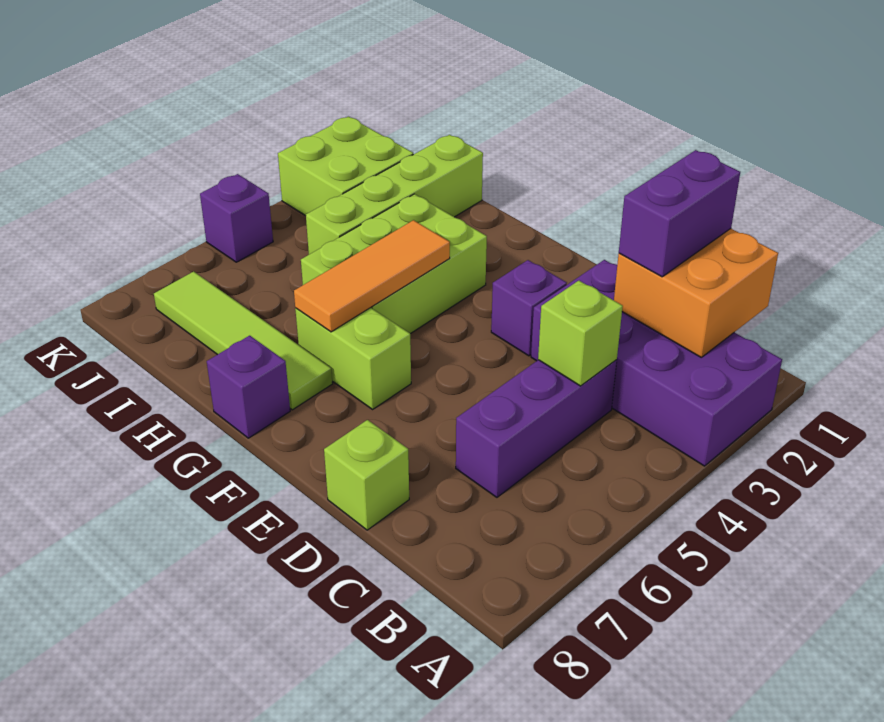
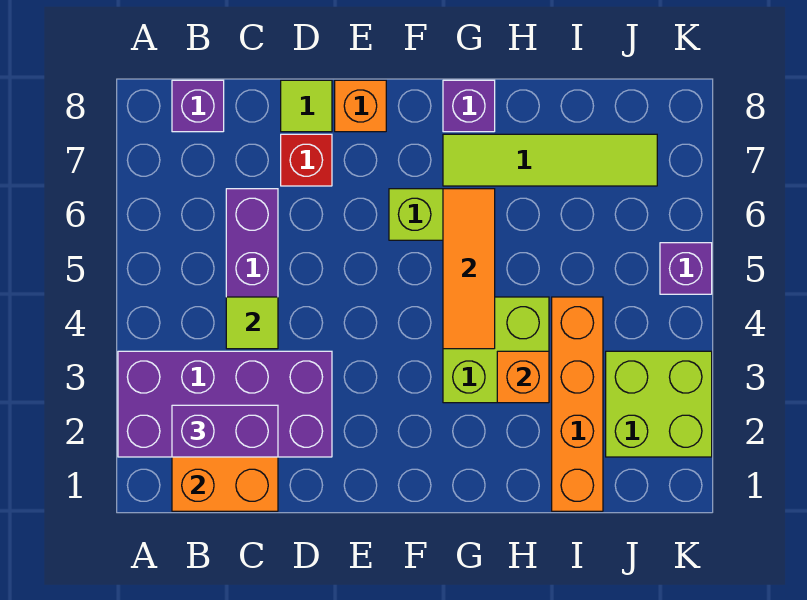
purple 1x2 brick [619,150,740,277] -> purple 1x2 brick turned to [172,405,278,457]
lime 1x1 brick [538,281,623,386] -> lime 1x1 tile [226,297,278,349]
none -> red 1x1 brick [281,134,332,186]
lime 1x1 brick [324,420,409,530] -> lime 1x1 tile [281,80,332,132]
purple 1x1 brick [491,260,567,356] -> purple 1x1 brick moved to [172,80,224,132]
none -> orange 1x1 brick [335,80,386,132]
lime 2x3 brick [301,194,487,334] -> lime 2x2 brick [443,297,549,403]
none -> orange 1x1 brick [497,351,549,403]
lime 1x4 brick [306,135,483,254] -> orange 1x4 brick [552,297,603,511]

